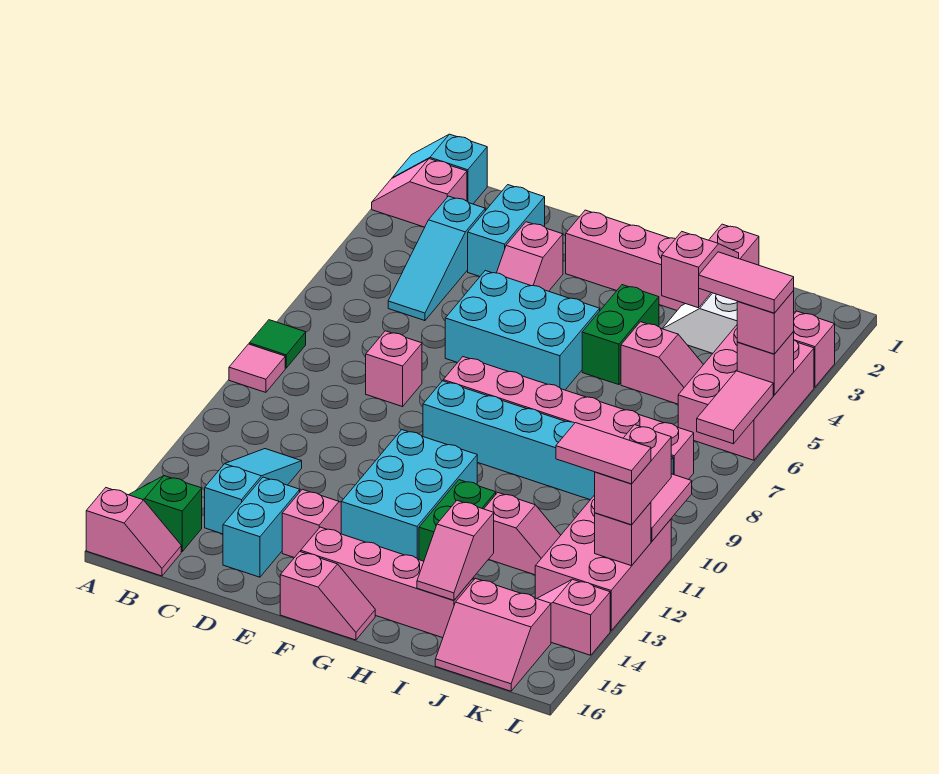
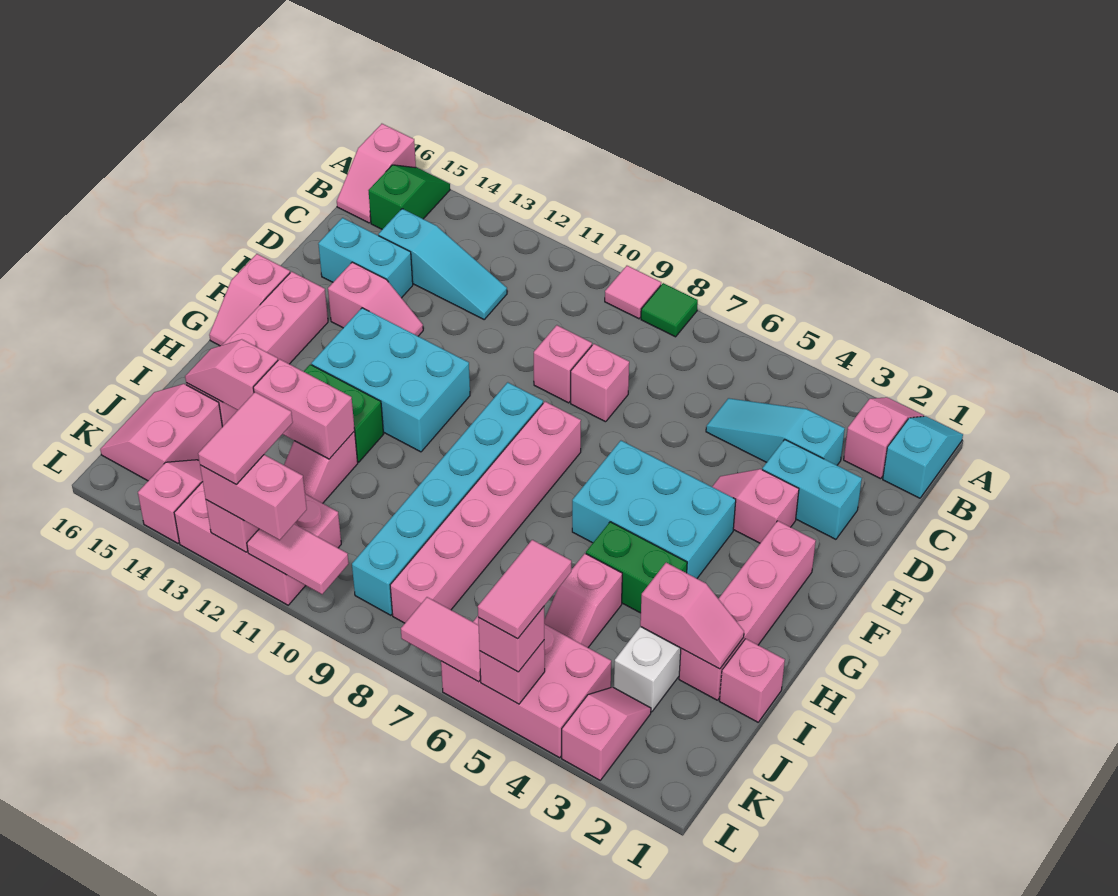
none -> pink 1x1 brick [534,325,592,403]
cyan 2x3 brick [445,271,600,390] -> cyan 2x3 brick turned to [572,441,736,578]
none -> pink 1x2 brick [253,359,355,459]

